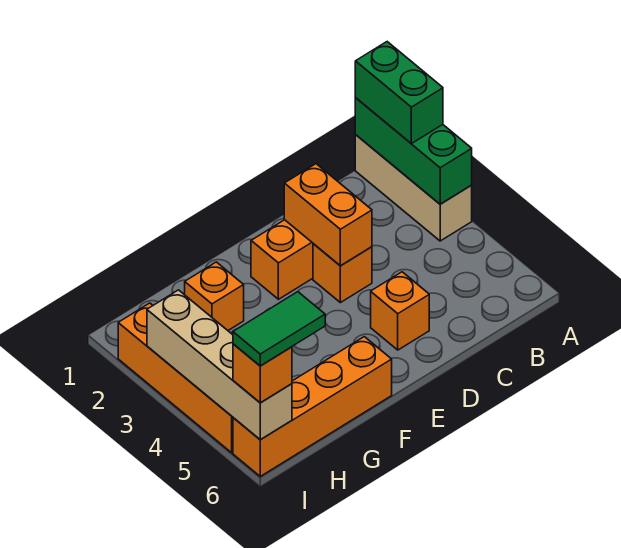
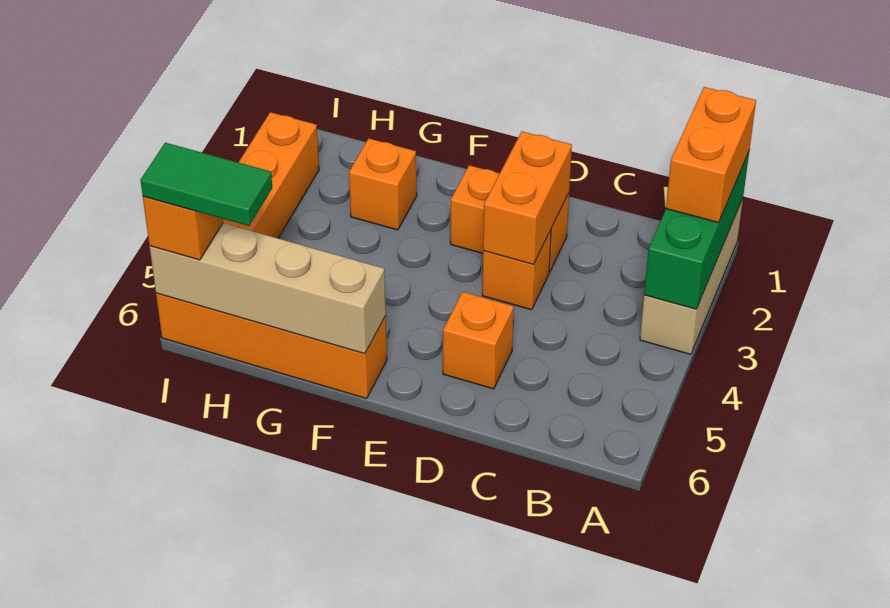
green 1x2 brick [355,42,443,144] -> orange 1x2 brick [666,87,756,223]
tan 1x4 brick [147,290,292,439] -> tan 1x4 brick turned to [150,223,386,354]

